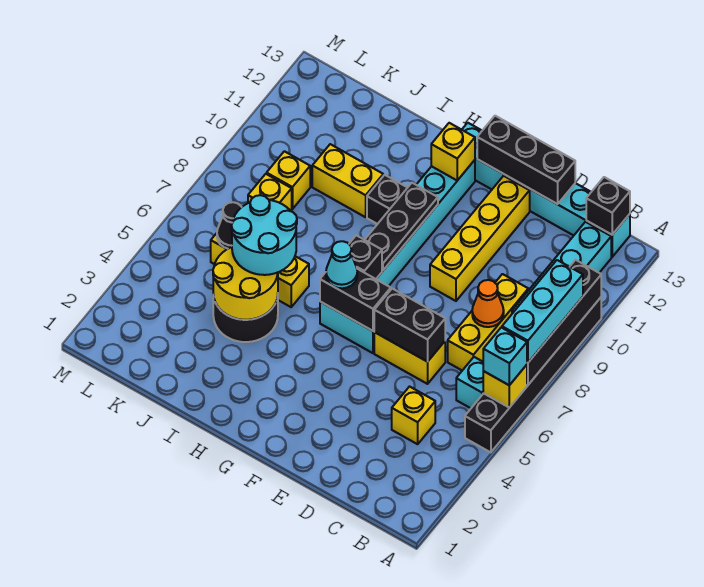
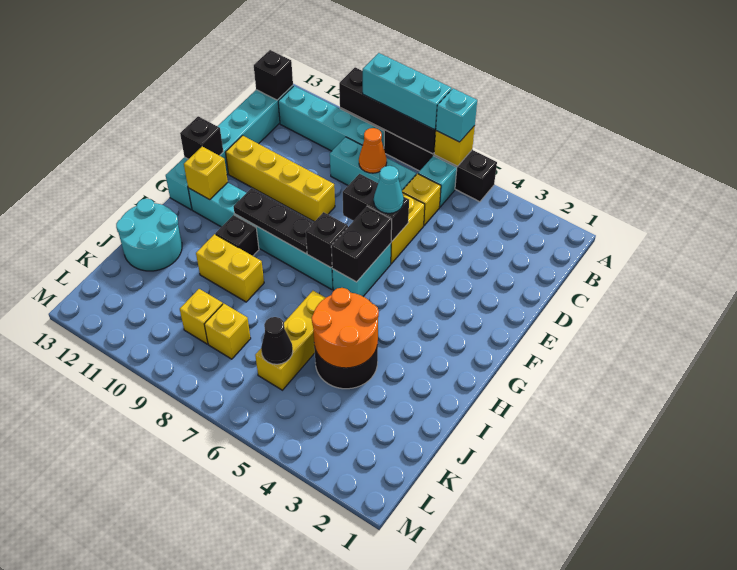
yellow 1x1 brick [392,387,435,444] -> yellow 1x1 brick moved to [402,174,441,225]
yellow 1x3 brick [448,274,528,370] -> cyan 1x3 brick [330,137,416,190]
black 1x2 brick [374,289,445,362] -> black 1x2 brick turned to [343,174,409,241]
black 1x3 brick [477,116,575,204] -> black 1x1 brick [180,116,223,159]
cyan 1x1 cone [326,241,357,288] -> cyan 1x1 cone moved to [374,166,404,213]
yellow 2x2 round brick [213,247,278,320] -> orange 2x2 round brick [312,288,379,368]
cyan 2x2 round brick [231,195,297,275] -> cyan 2x2 round brick moved to [116,199,182,271]
yellow 1x2 brick [312,144,383,217] -> yellow 1x2 brick turned to [196,234,264,302]

